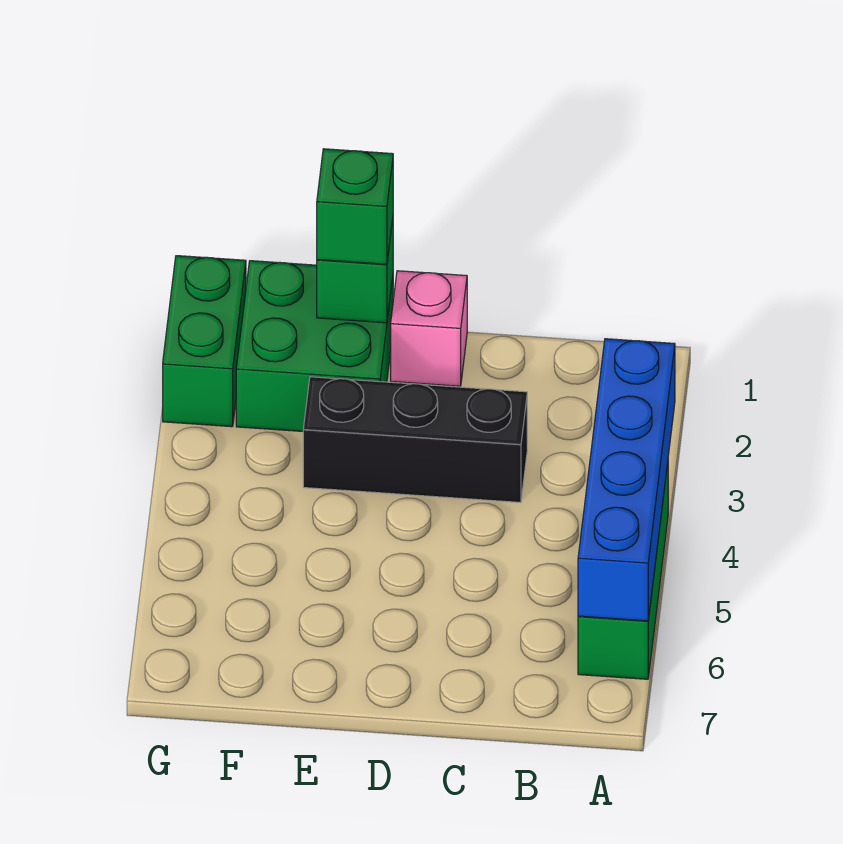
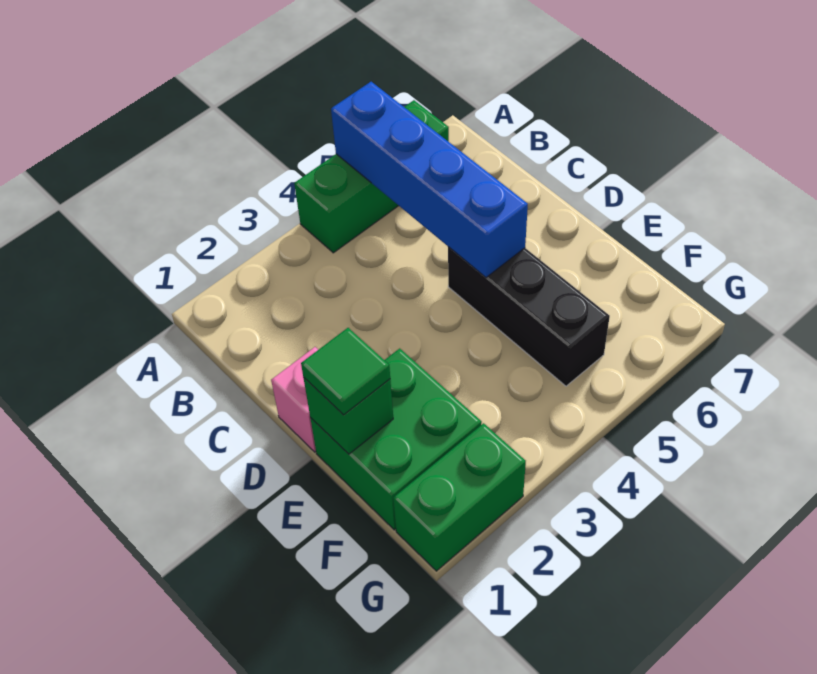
blue 1x4 brick [578,339,675,621] -> blue 1x4 brick turned to [331,82,528,277]
black 1x3 brick [303,377,527,503] -> black 1x3 brick moved to [448,247,610,386]
green 1x1 brick [317,149,393,264] -> green 1x1 tile [301,328,390,415]

